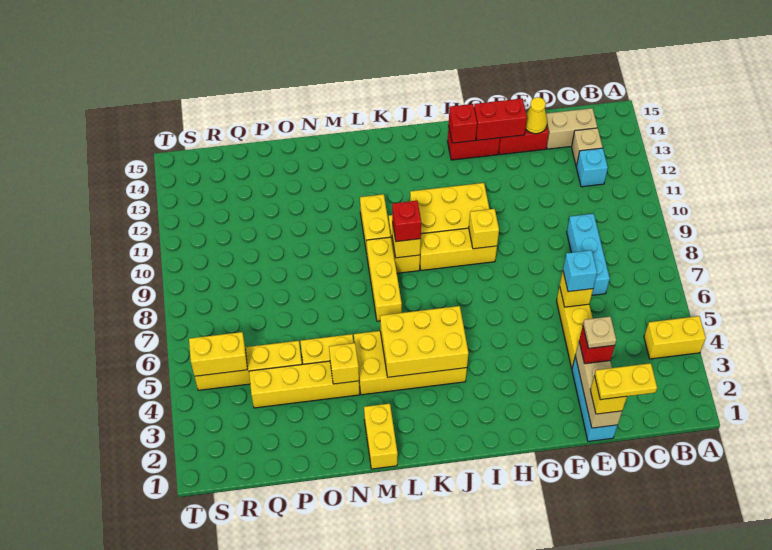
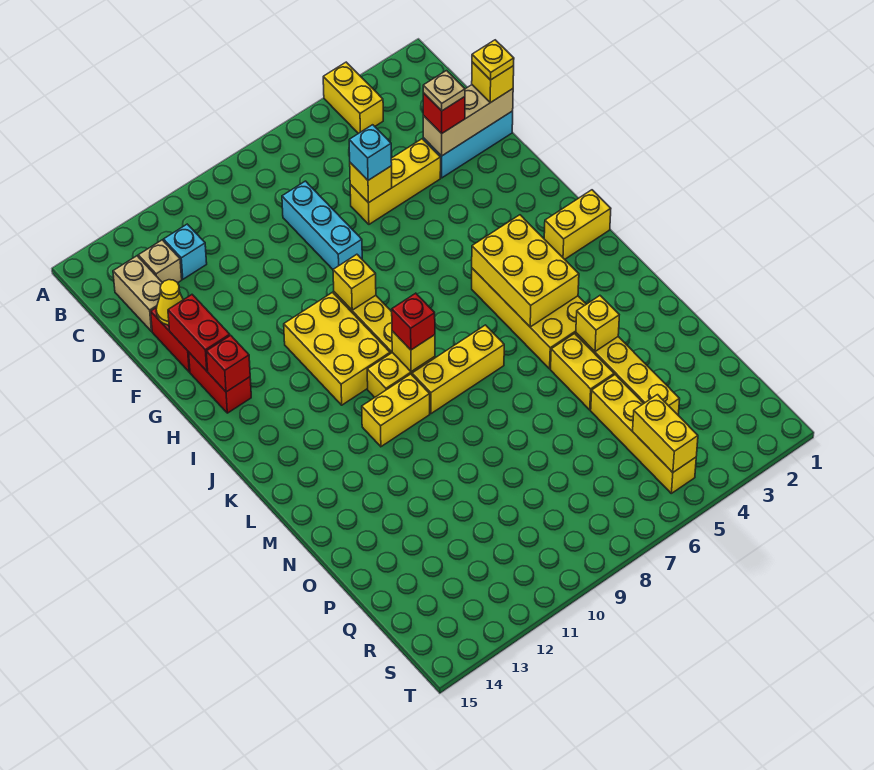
yellow 1x2 plate [595,363,657,400] -> yellow 1x1 plate [472,40,514,80]
cyan 1x3 brick [567,213,610,295] -> cyan 1x3 brick turned to [282,181,362,269]
yellow 1x2 brick [364,404,398,469] -> yellow 1x2 brick moved to [544,190,611,259]

